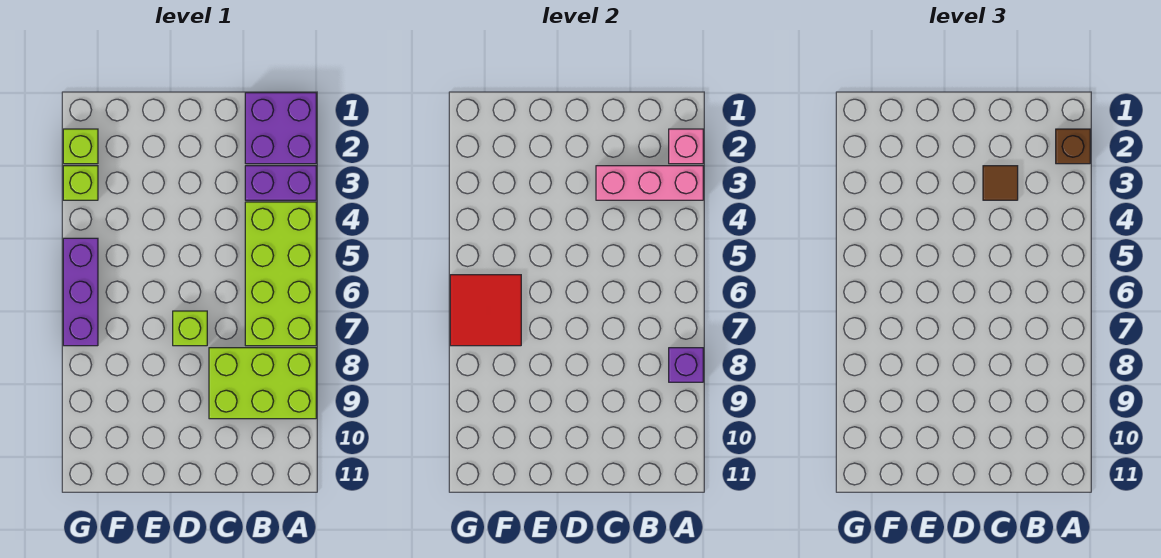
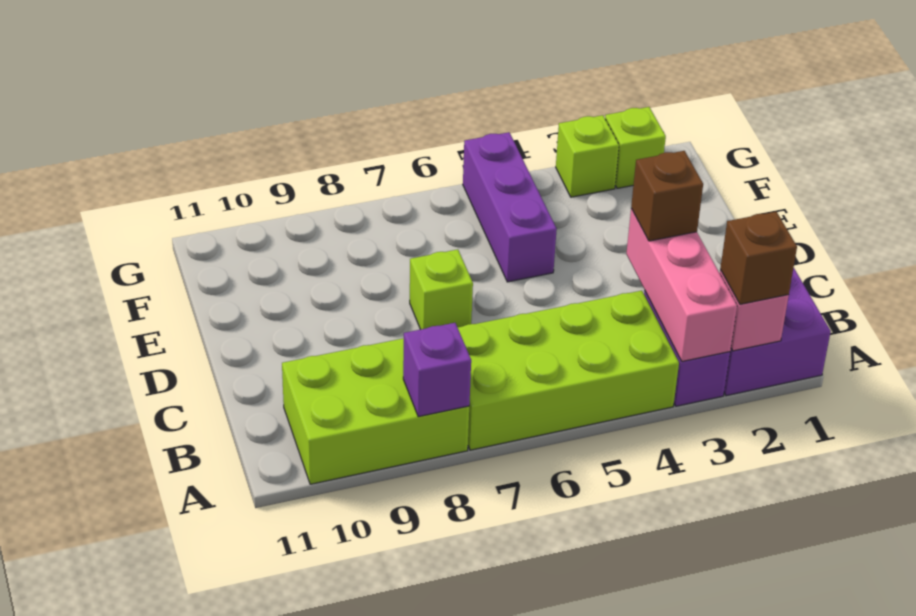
lime 2x3 brick [209,348,316,419] -> lime 2x3 brick turned to [282,338,469,484]
brown 1x1 tile [983,166,1018,200] -> brown 1x1 brick [631,151,703,241]
red 2x2 tile [450,275,521,346] -> none
purple 1x3 brick [63,238,98,346] -> purple 1x3 brick turned to [463,132,557,282]

